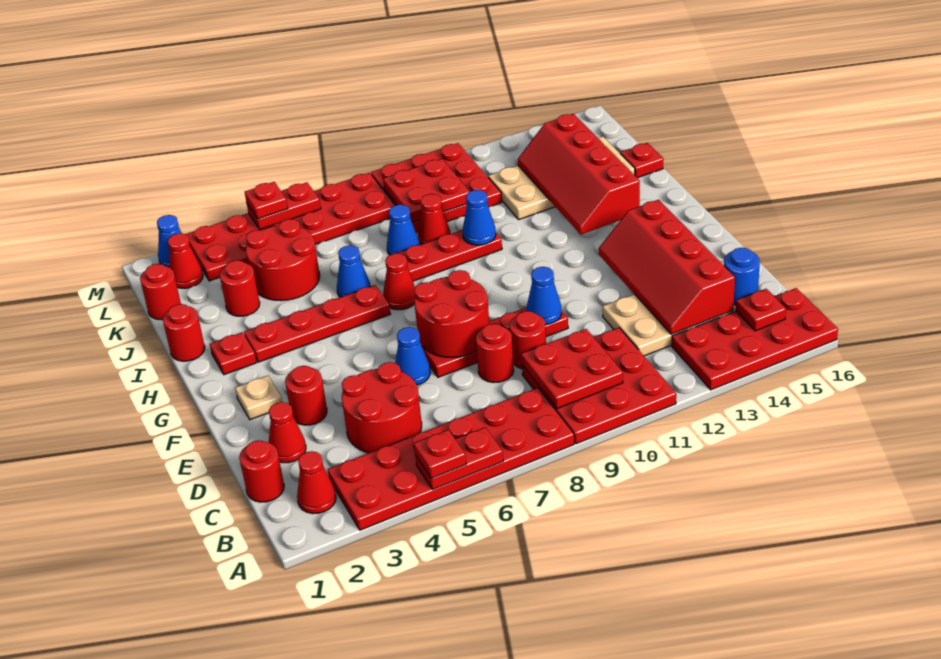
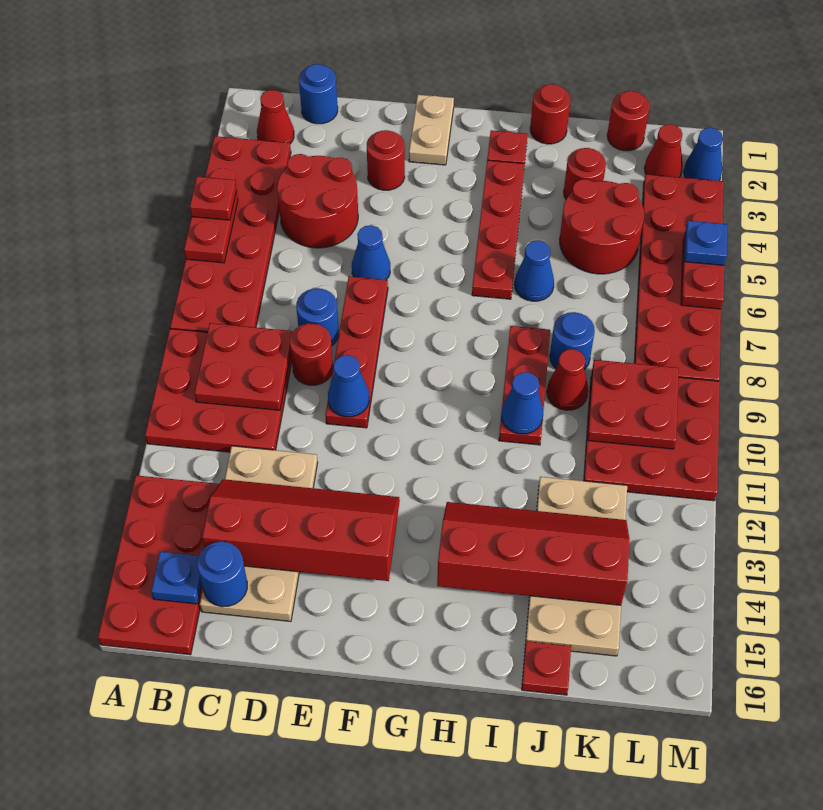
red 1x1 plate [736,289,786,331] -> blue 1x1 plate [151,552,202,604]
red 1x1 round brick [239,440,284,502] -> blue 1x1 round brick [299,64,338,124]
red 1x1 cone [269,402,306,463] -> none
red 1x1 round brick [476,324,514,383] -> blue 1x1 round brick [296,288,339,346]
red 2x2 round brick [414,270,489,357] -> none
tan 1x1 plate [235,376,282,420] -> tan 1x2 plate [409,95,454,165]
red 1x1 cone [383,253,415,310] -> none
blue 1x1 cone [387,205,419,255] -> blue 1x1 round brick [550,312,595,370]
red 1x1 plate [245,182,288,219] -> blue 1x1 plate [684,221,728,265]

